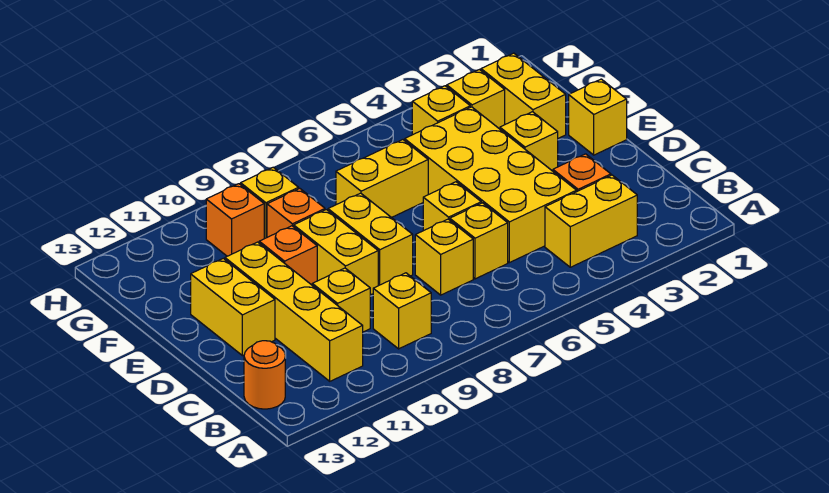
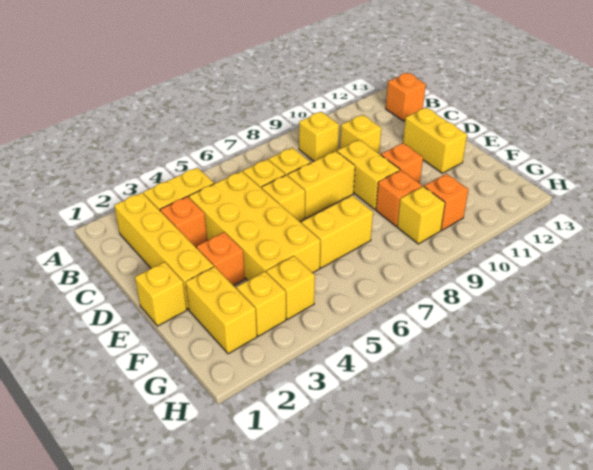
yellow 1x4 brick [225,242,363,381] -> yellow 1x4 brick moved to [114,193,214,310]
orange 1x1 round brick [244,341,285,409] -> orange 1x1 brick [386,73,426,121]
yellow 1x2 brick [328,193,413,286] -> yellow 1x2 brick turned to [288,151,355,218]
yellow 1x1 brick [500,112,558,171] -> orange 1x1 brick [196,232,245,286]

